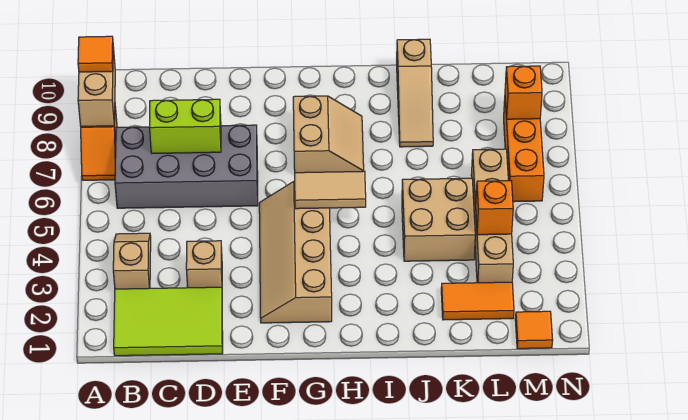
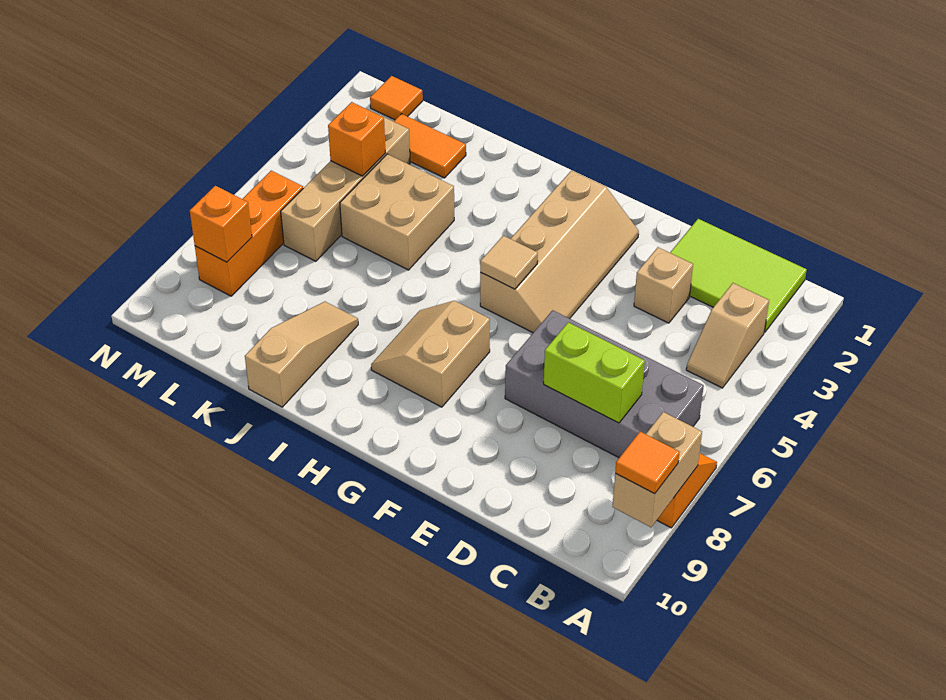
tan 1x2 tile [295,171,366,209] -> tan 1x1 tile [480,236,538,289]

